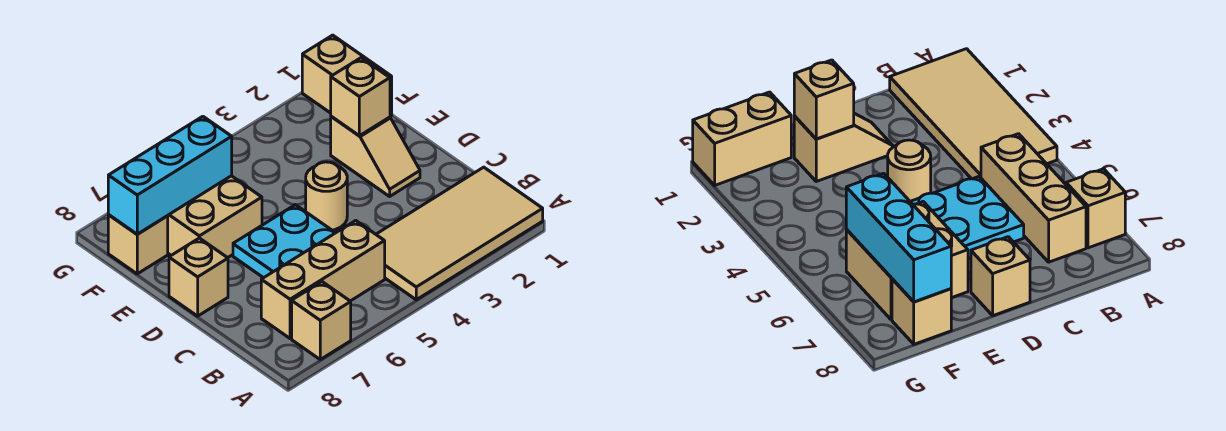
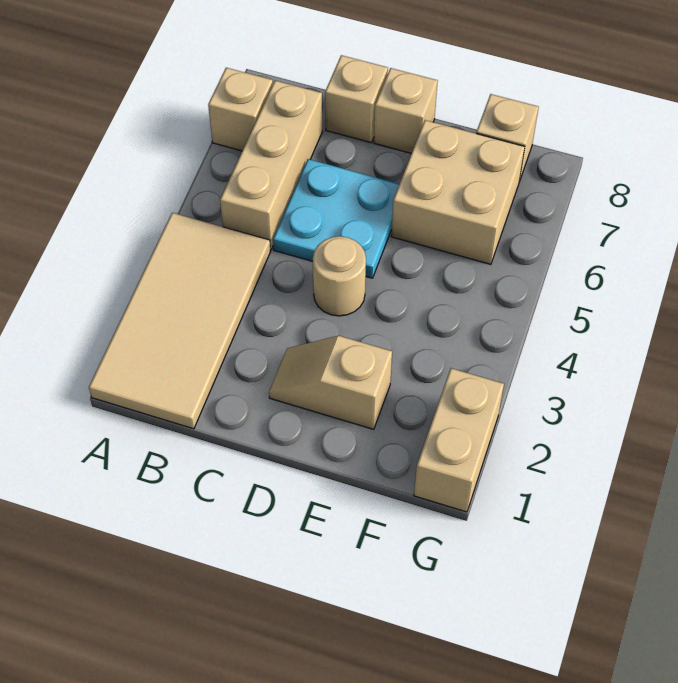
tan 1x1 brick [331,58,390,136] -> tan 1x1 brick moved to [325,55,388,143]
tan 1x2 brick [302,35,392,116] -> tan 1x2 brick turned to [414,368,504,512]
cyan 1x3 brick [108,116,232,234] -> none

